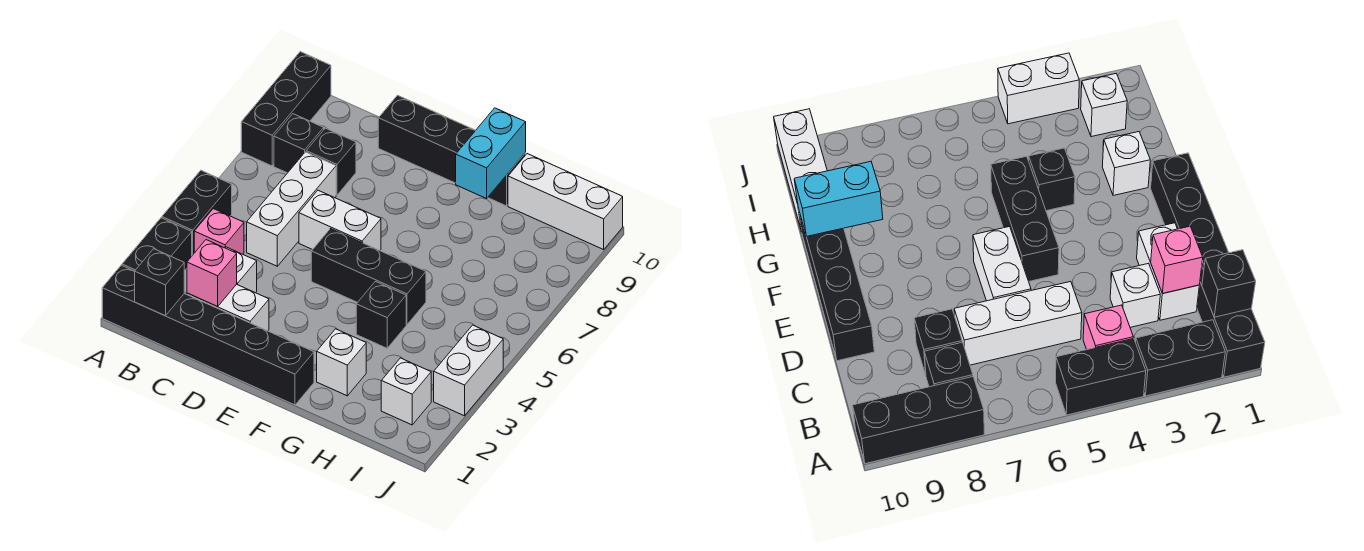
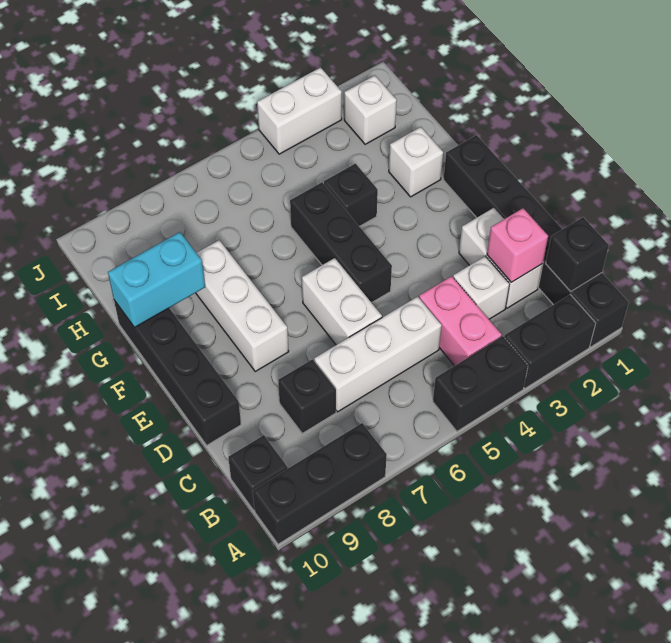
pink 1x1 brick [194,209,244,254] -> pink 1x2 brick [419,276,502,366]
black 1x1 brick [274,114,324,173] -> black 1x1 brick moved to [228,435,287,510]
white 1x3 brick [508,154,623,250] -> white 1x3 brick moved to [196,240,289,371]

